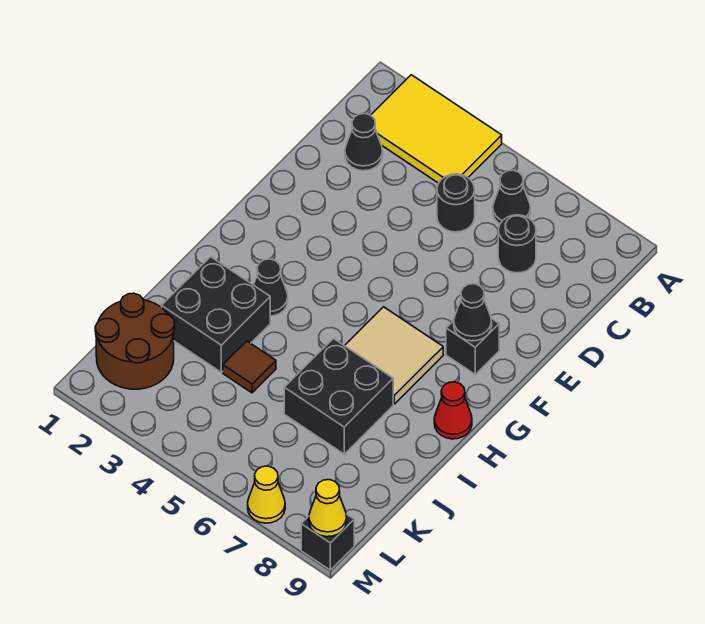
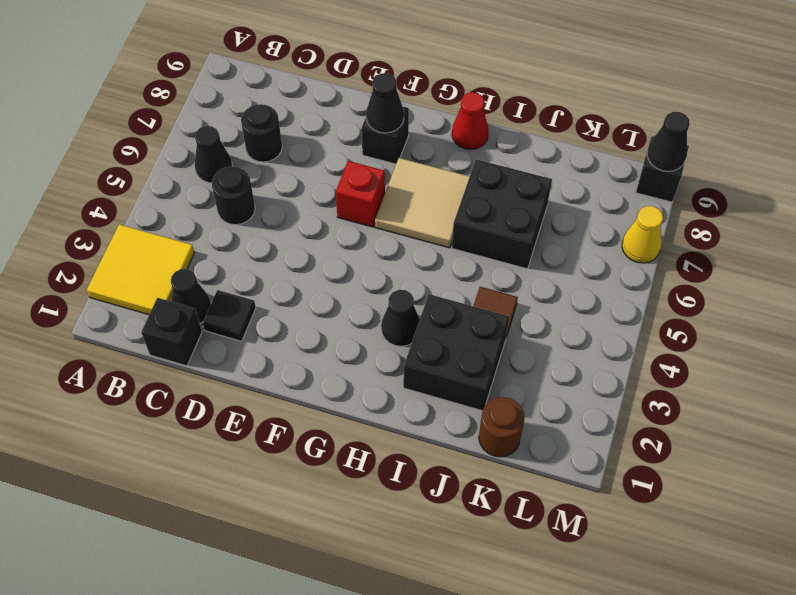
yellow 2x3 tile [371,75,502,183] -> yellow 2x2 tile [87,224,194,315]
none -> black 1x1 brick [141,298,202,366]
none -> black 1x1 tile [203,290,256,341]
none -> red 1x1 brick [336,161,385,227]
brown 2x2 round brick [95,293,175,389] -> brown 1x1 round brick [479,397,525,457]
yellow 1x1 cone [309,480,347,537] -> black 1x1 cone [647,112,690,171]

